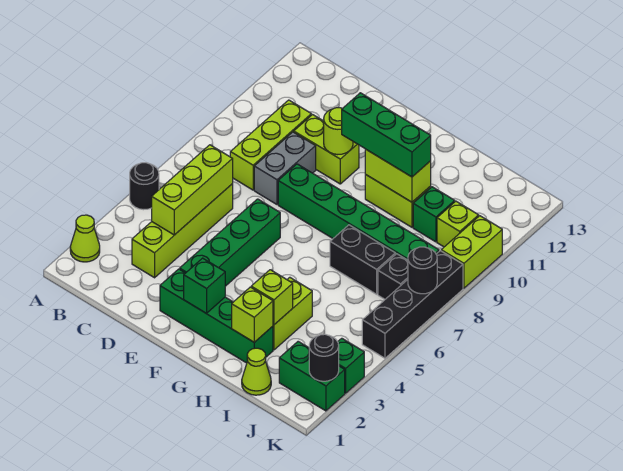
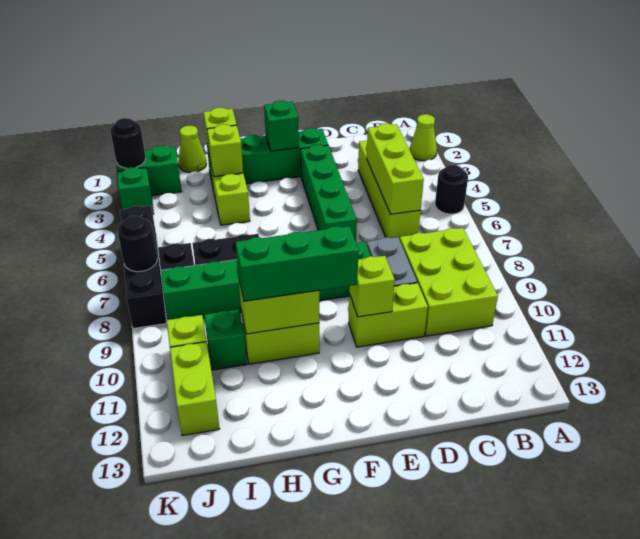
lime 1x3 brick [230,100,311,190] -> lime 2x3 brick [400,228,498,336]
lime 1x1 round brick [324,108,353,155] -> lime 1x1 brick [349,256,395,317]
lime 1x2 brick [441,216,502,288] -> lime 1x2 brick moved to [170,342,220,436]

